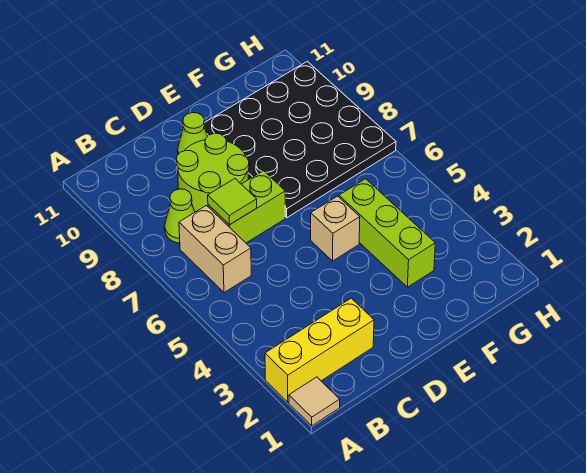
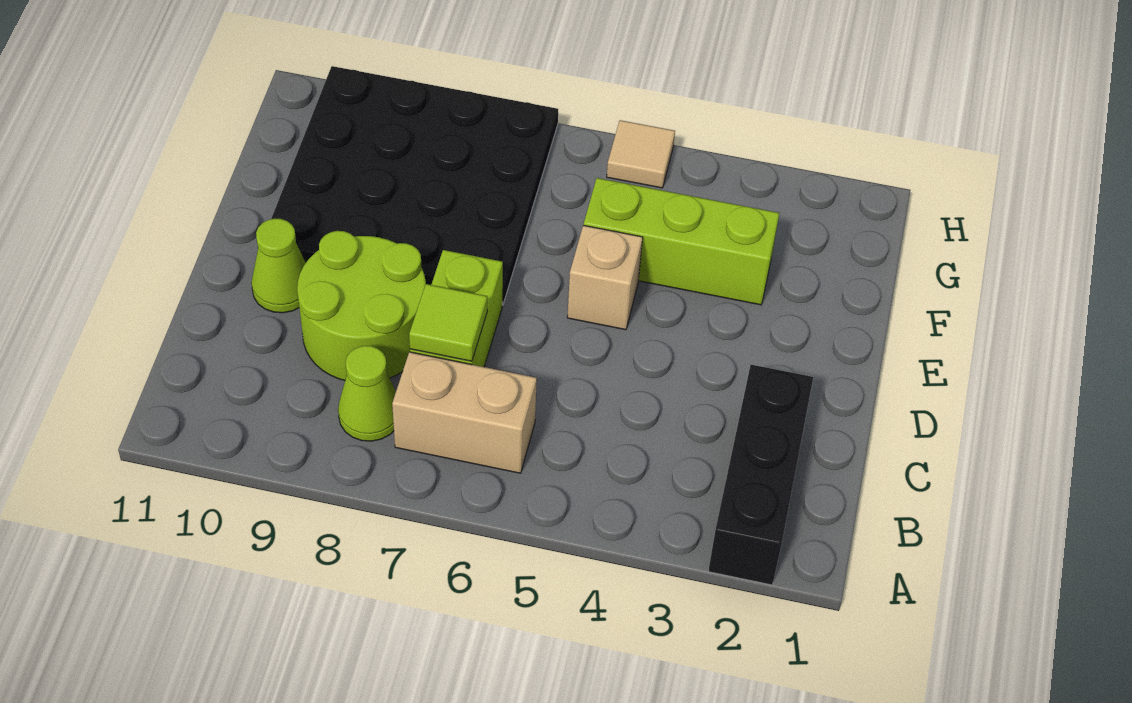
tan 1x1 tile [289,377,340,426] -> tan 1x1 tile moved to [607,120,675,188]
yellow 1x3 brick [265,298,374,402] -> black 1x3 brick [708,365,813,585]

